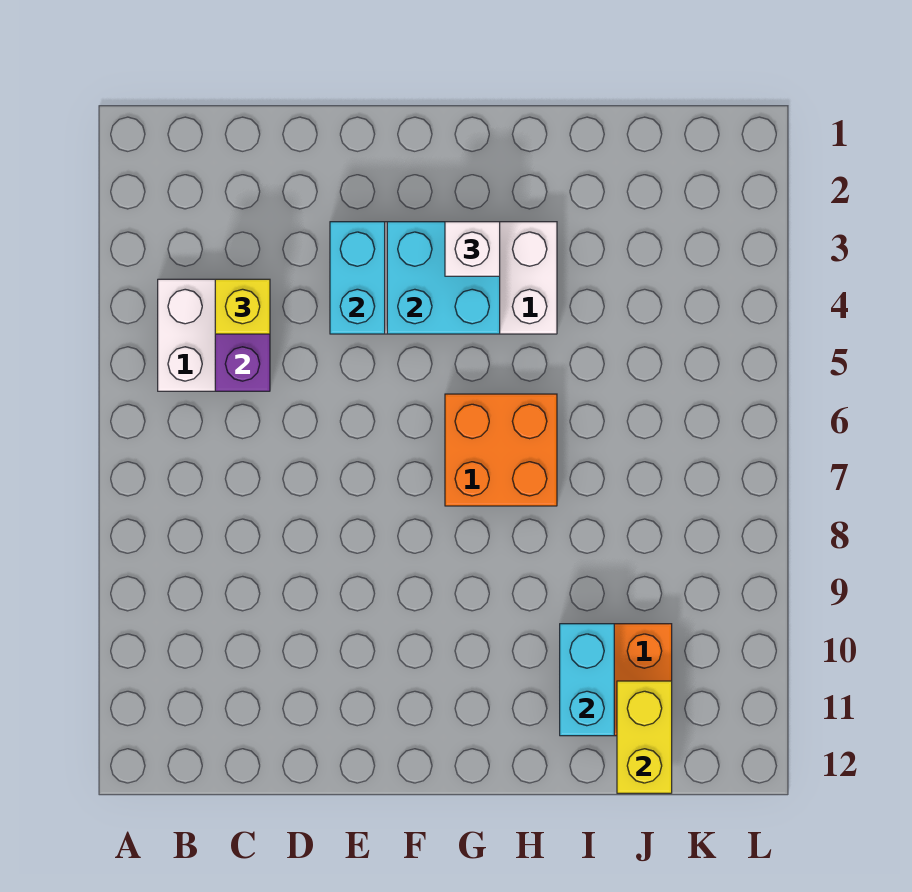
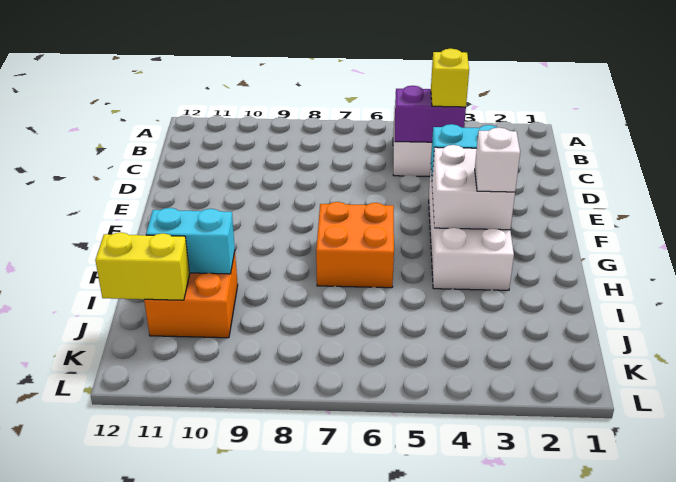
cyan 2x2 brick [387,222,500,334] -> white 2x2 brick [432,145,515,230]

